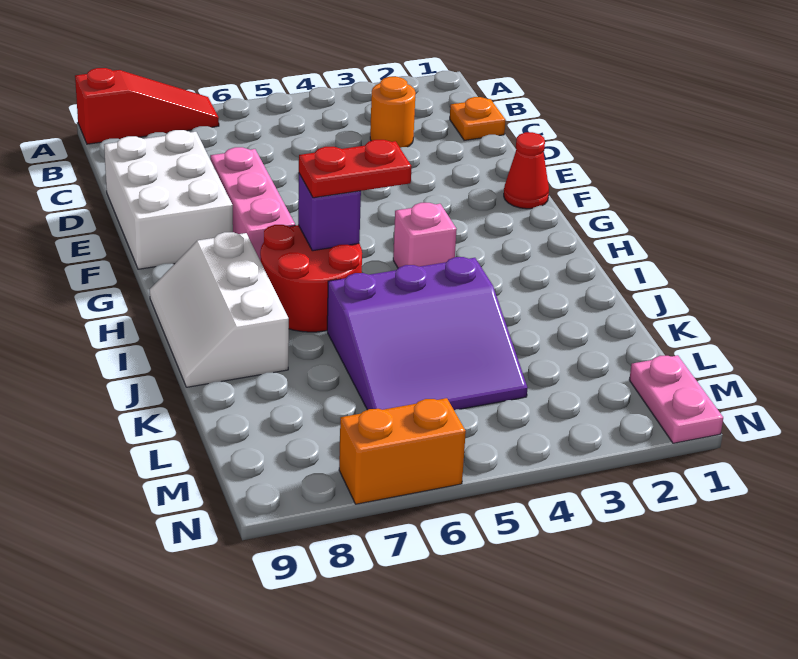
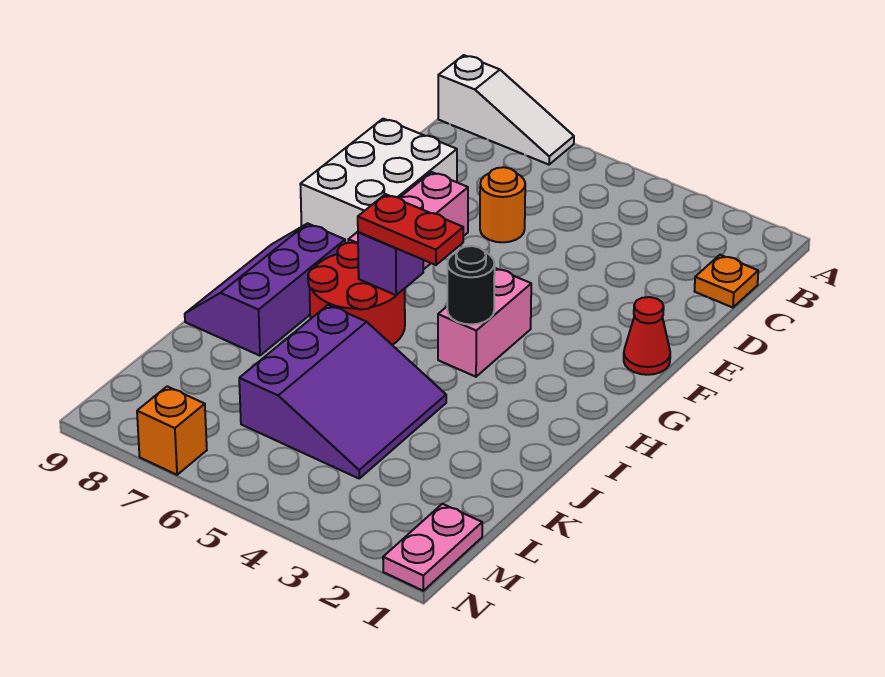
red 1x3 slope [75,68,219,144] -> white 1x3 slope [438,55,574,165]
orange 1x1 round brick [370,77,416,148] -> orange 1x1 round brick moved to [480,167,525,242]
pink 1x1 brick [393,202,457,268] -> pink 1x2 brick [438,268,531,377]
none -> black 1x1 round brick [447,246,495,324]
white 2x3 slope [150,232,289,387] -> purple 2x3 slope [185,223,345,356]
purple 3x3 slope [327,257,527,410] -> purple 3x3 slope turned to [239,305,446,478]
orange 1x2 brick [339,398,466,504] -> orange 1x1 brick [137,386,207,475]

